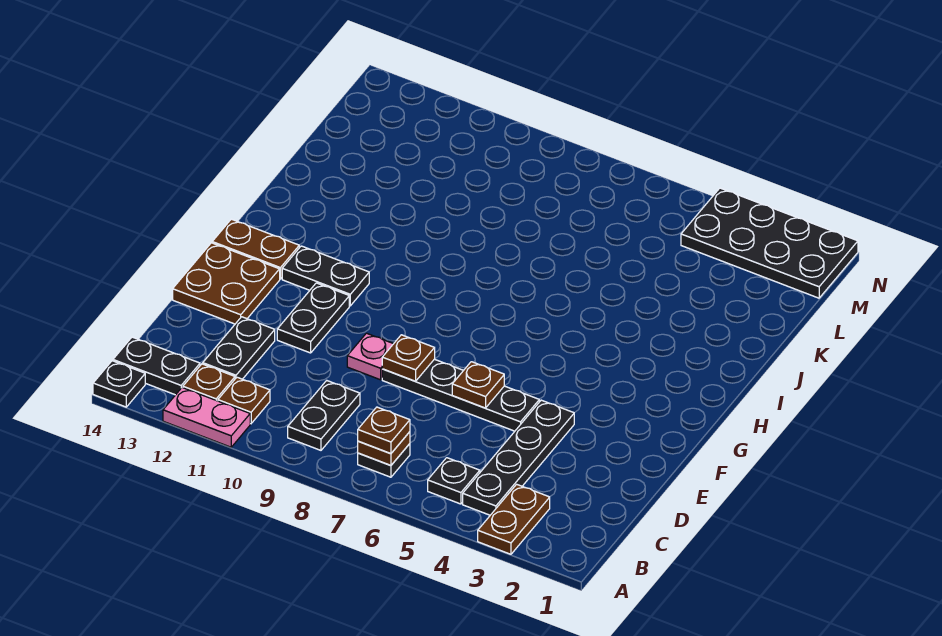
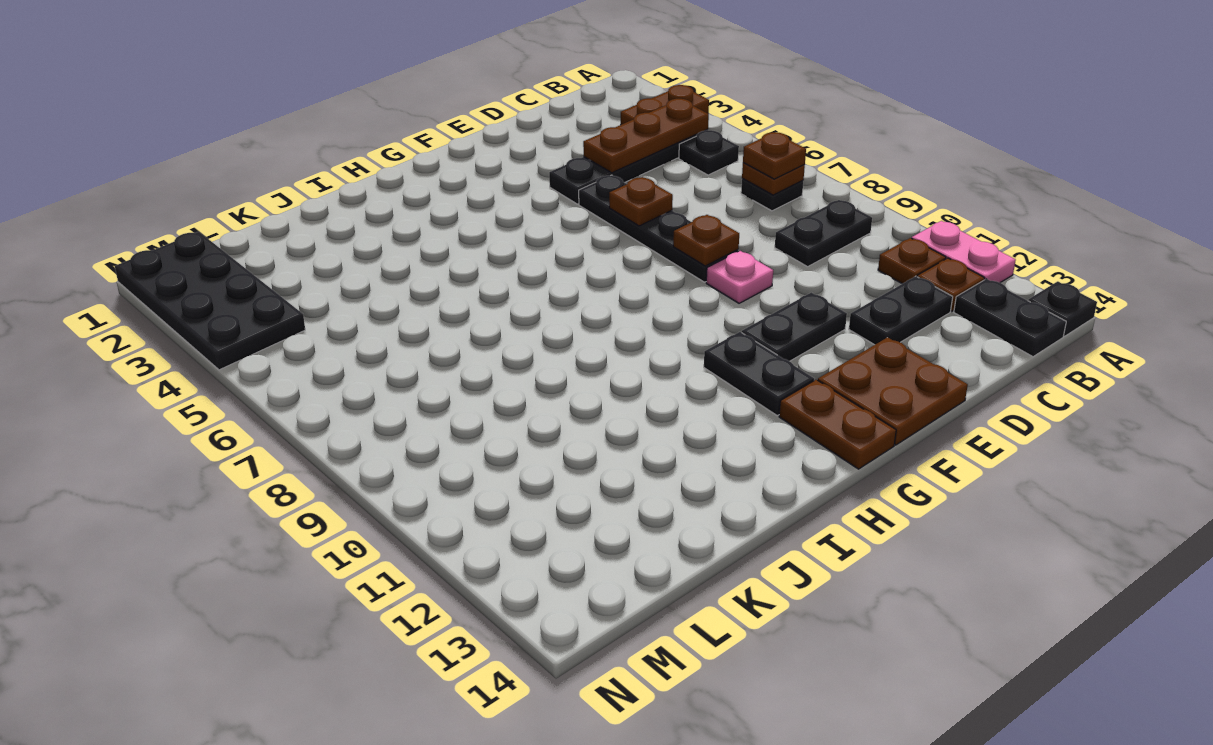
none -> brown 1x3 plate [583,99,709,173]

